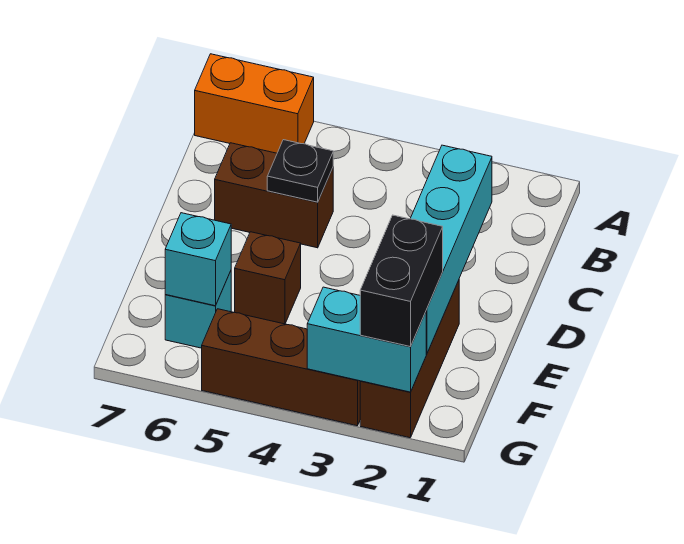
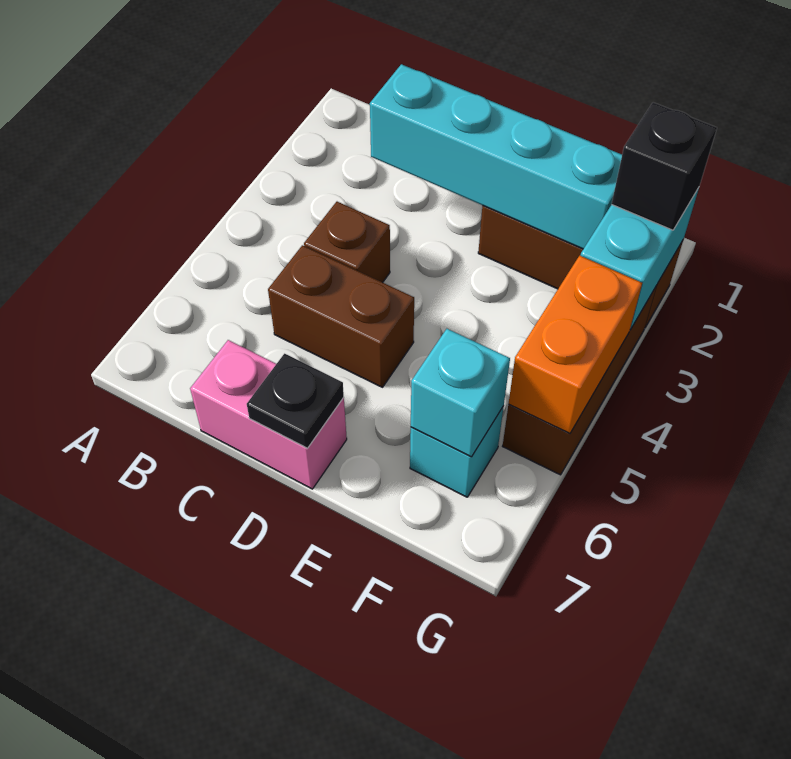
orange 1x2 brick [195,54,314,153] -> orange 1x2 brick moved to [509,256,642,433]
brown 1x2 brick [215,143,333,248] -> brown 1x2 brick turned to [268,245,414,387]
black 1x1 plate [267,140,333,202] -> black 1x1 plate moved to [247,354,344,448]
none -> pink 1x2 brick [190,340,347,489]
brown 1x1 brick [235,232,301,324] -> brown 1x1 brick moved to [304,202,390,283]
black 1x2 brick [360,215,443,347] -> black 1x1 brick [612,102,717,230]

